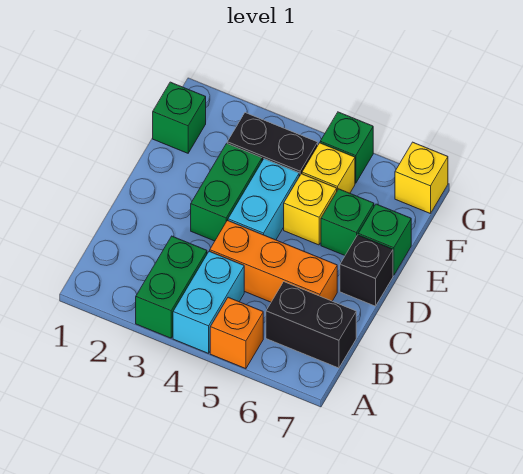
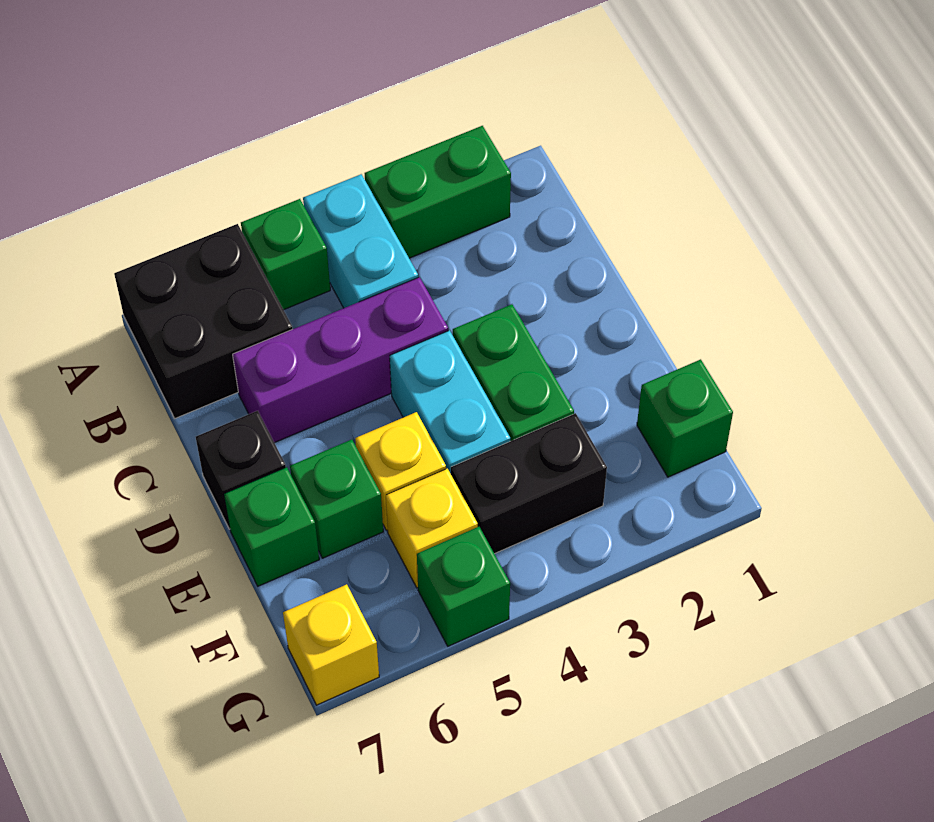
green 1x2 brick [136,236,207,338] -> green 1x2 brick turned to [365,126,511,258]
orange 1x1 brick [210,297,263,369] -> green 1x1 brick [241,199,330,310]
black 1x2 brick [266,282,356,368] -> black 2x2 brick [114,224,292,418]
orange 1x3 brick [210,220,337,302] -> purple 1x3 brick [233,277,448,443]

